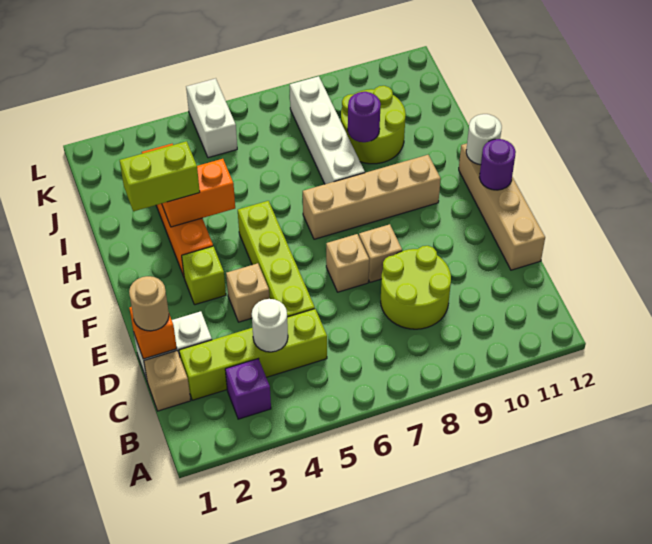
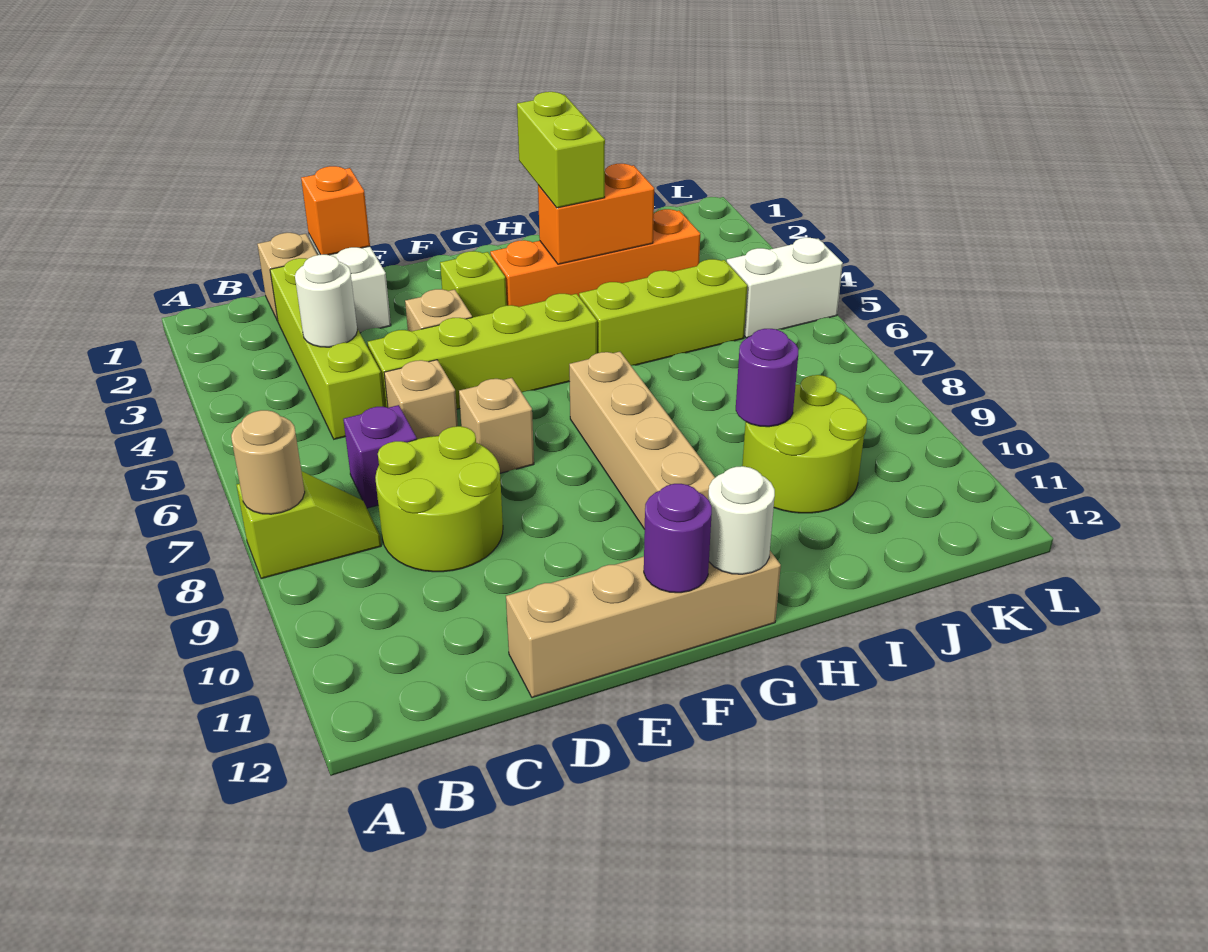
none -> lime 1x2 slope [237,471,381,579]
purple 1x1 brick [225,359,271,419] -> purple 1x1 brick moved to [343,405,417,508]
tan 1x1 round brick [129,276,169,331] -> tan 1x1 round brick moved to [231,410,305,514]
tan 1x1 brick [359,224,402,282] -> tan 1x1 brick moved to [384,360,458,439]
orange 1x2 brick [162,159,235,227] -> orange 1x2 brick turned to [538,164,654,264]
none -> lime 1x3 brick [579,259,747,365]
white 1x4 brick [290,76,365,184] -> none

